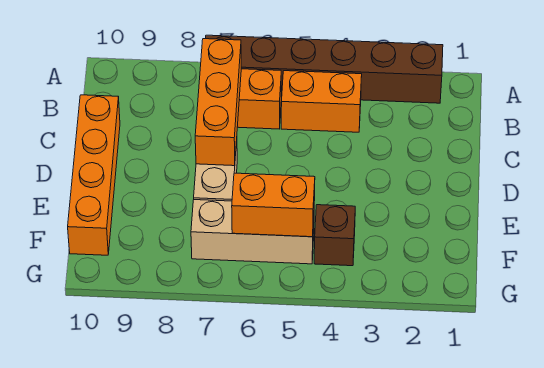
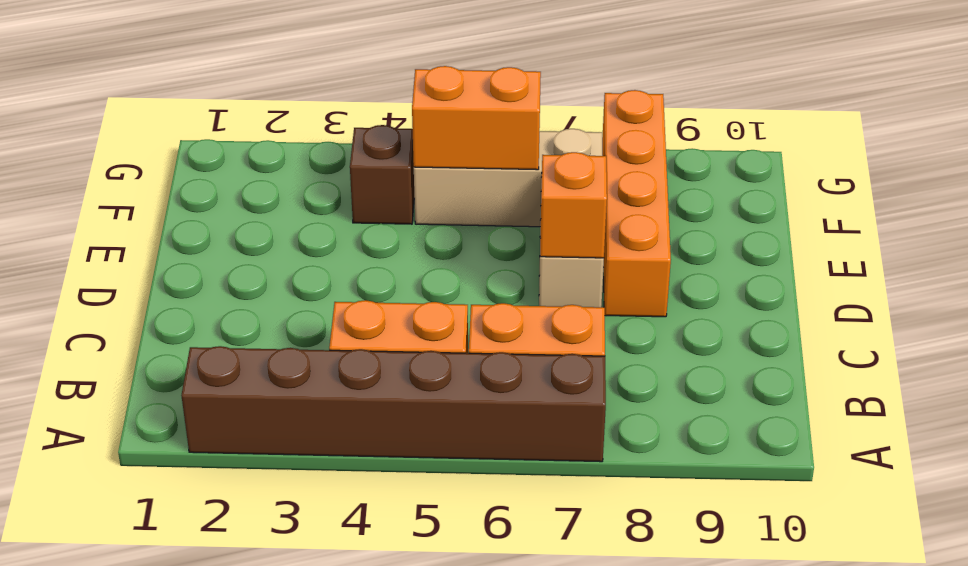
orange 1x3 brick [195,39,241,166] -> orange 1x1 brick [540,152,607,258]
orange 1x4 brick [68,95,120,255] -> orange 1x4 brick moved to [602,90,671,317]

